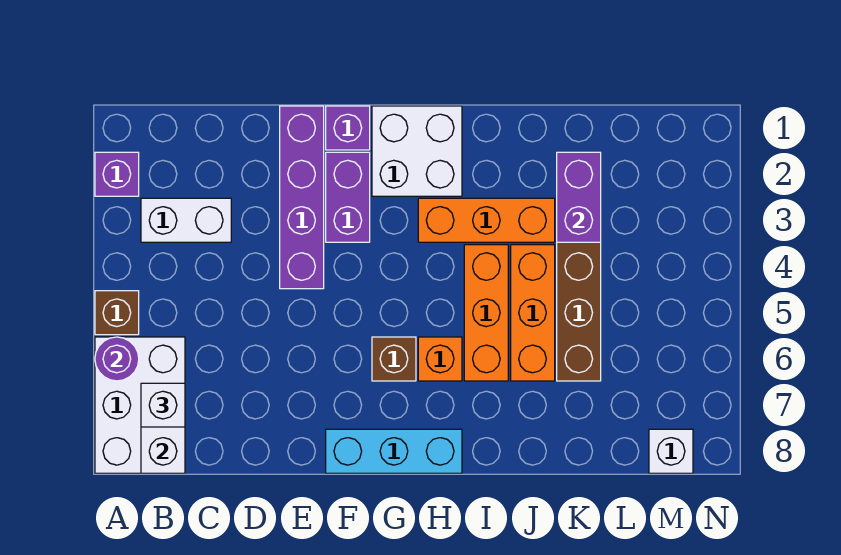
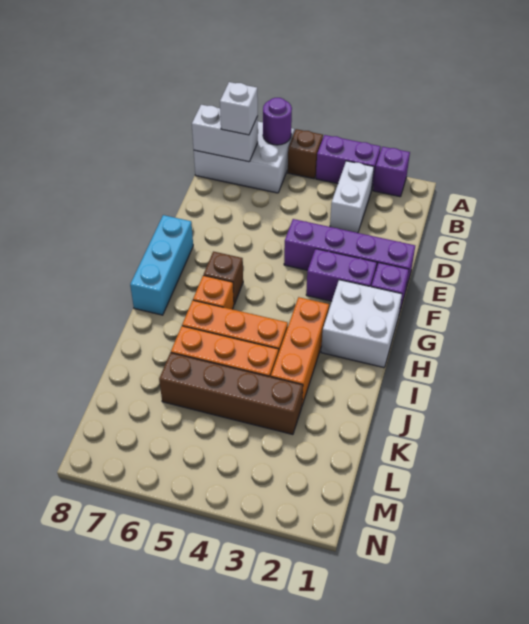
purple 1x2 brick [557,152,601,242] -> purple 1x2 brick moved to [316,135,381,188]
white 1x1 brick [649,429,693,473] -> none

